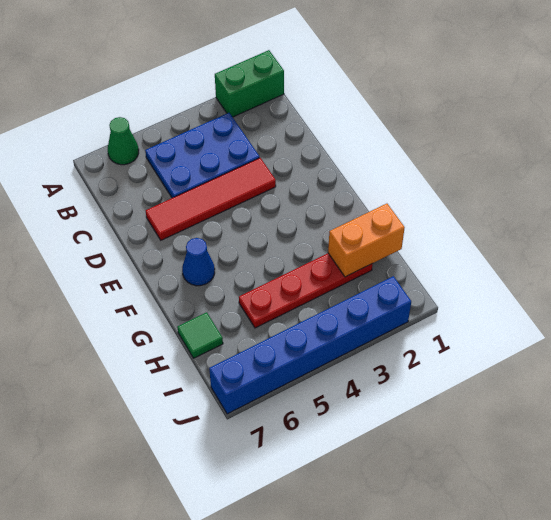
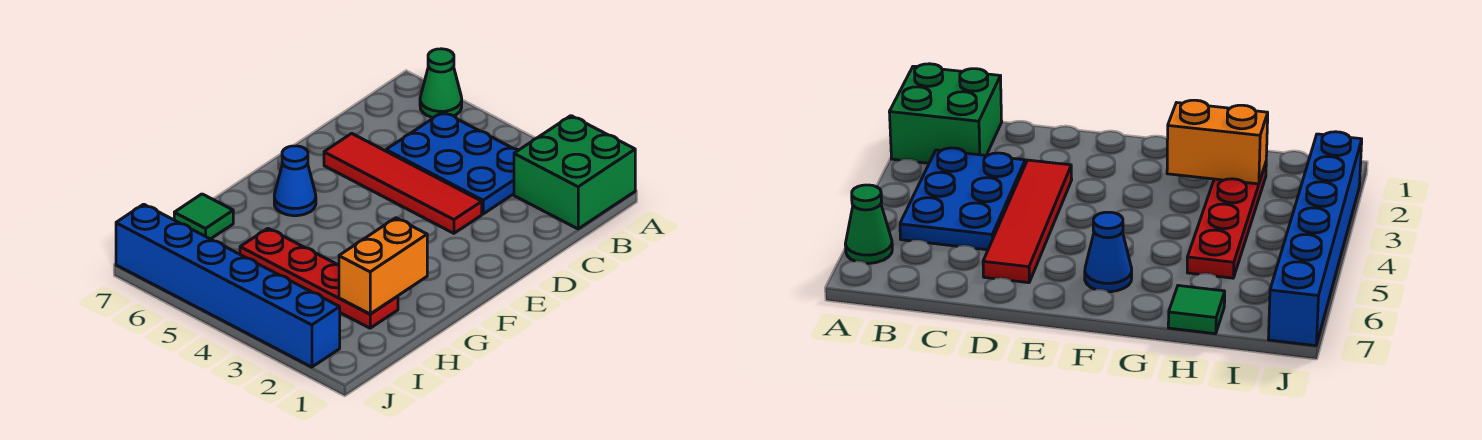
green 1x2 brick [215,50,284,117] -> green 2x2 brick [514,116,635,229]
orange 1x2 brick [328,204,405,277] -> orange 1x2 brick turned to [339,218,427,314]

